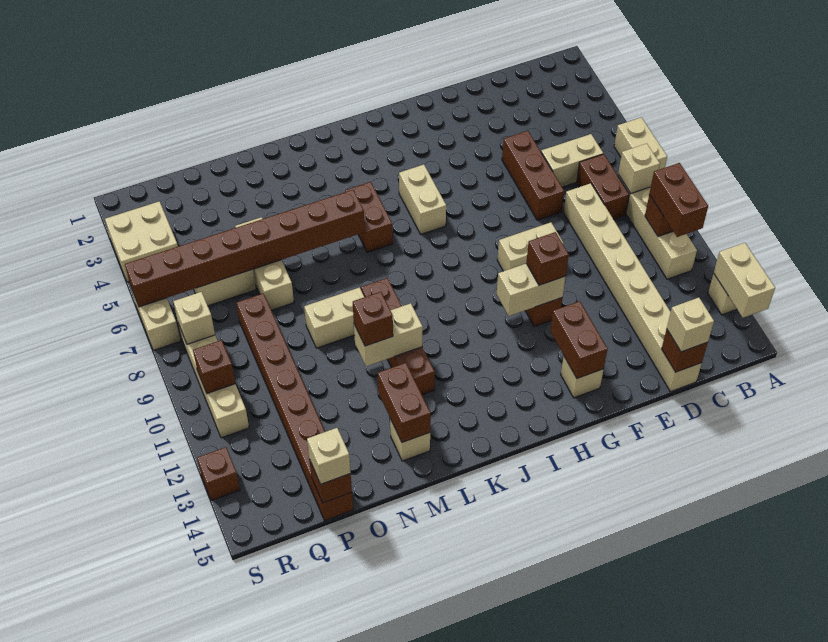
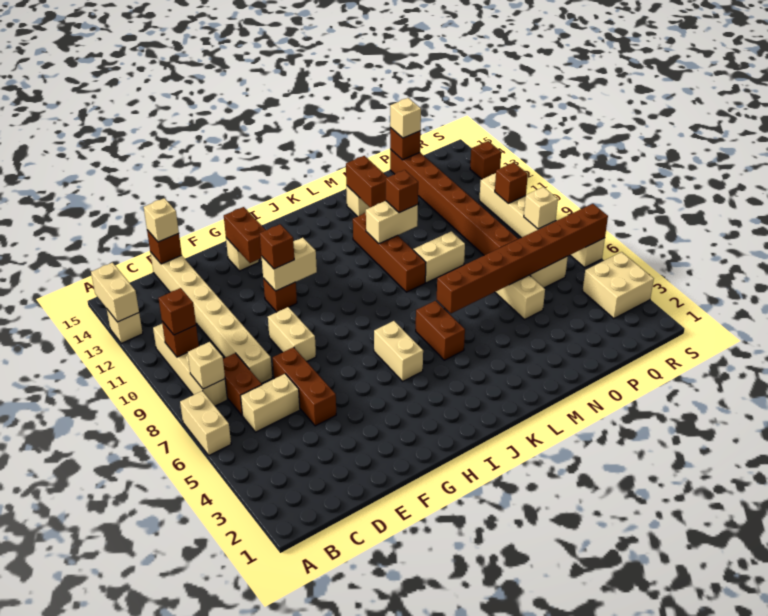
brown 1x2 brick [649,163,708,237] -> brown 1x1 brick [158,288,196,335]
tan 1x2 brick [497,222,563,271] -> tan 1x2 brick turned to [268,307,316,361]

